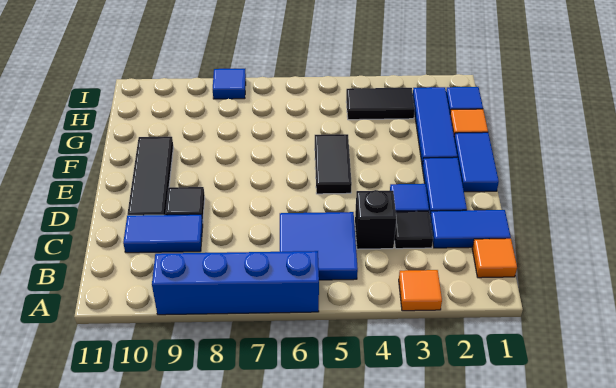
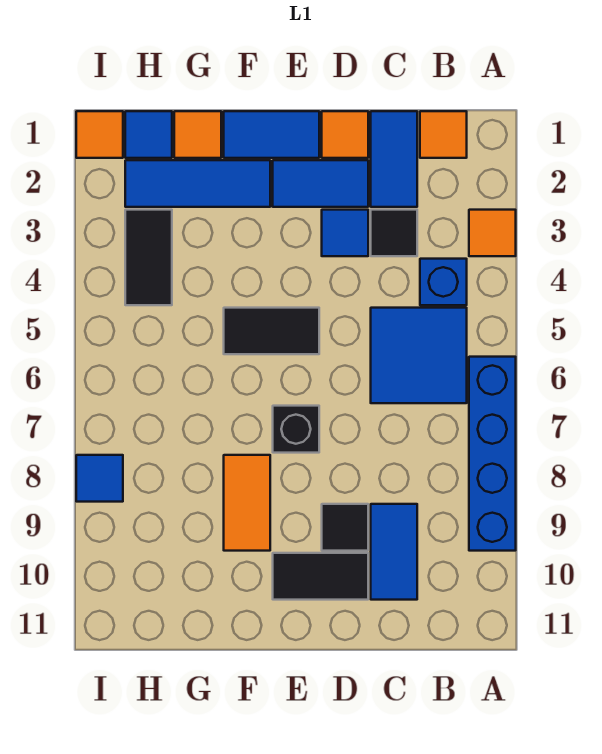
none -> blue 1x1 brick [420,259,467,305]
black 1x1 brick [355,190,396,249] -> black 1x1 brick moved to [273,406,319,453]
none -> orange 1x1 tile [322,111,368,158]
black 1x3 tile [127,137,173,215] -> black 1x2 tile [273,553,368,600]
none -> orange 1x2 tile [224,455,270,551]
none -> orange 1x1 tile [76,111,123,158]

